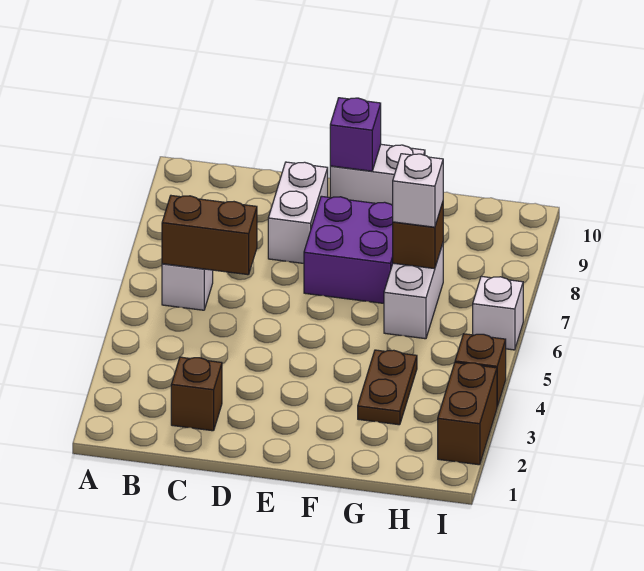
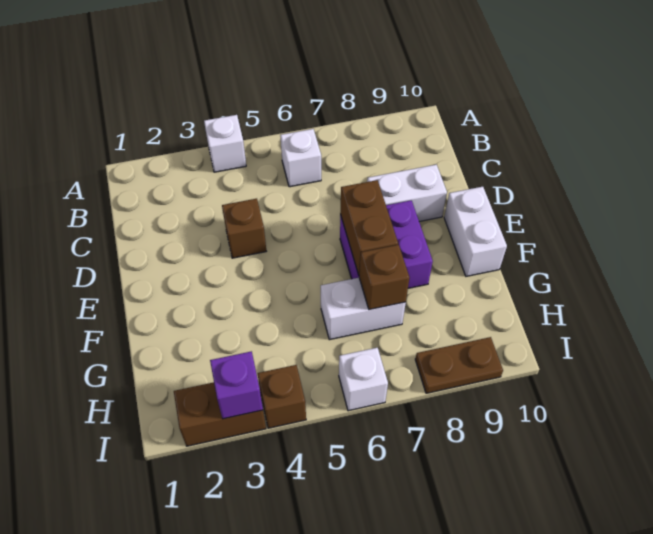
brown 1x2 brick [162,196,257,275] -> brown 1x2 brick moved to [340,180,398,275]
brown 1x1 brick [171,357,222,431] -> brown 1x1 brick moved to [222,199,266,258]
purple 1x1 brick [330,98,381,171] -> purple 1x1 brick moved to [210,351,263,419]
brown 1x2 plate [358,350,417,425] -> brown 1x2 plate moved to [415,337,503,393]
white 1x1 brick [392,154,443,227] -> white 1x1 brick moved to [204,115,246,172]

